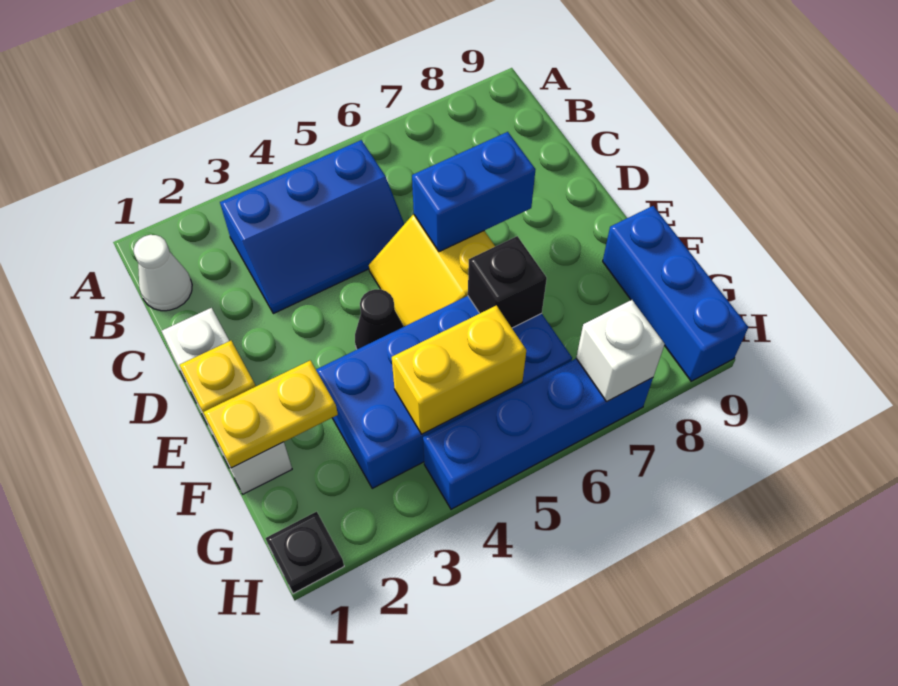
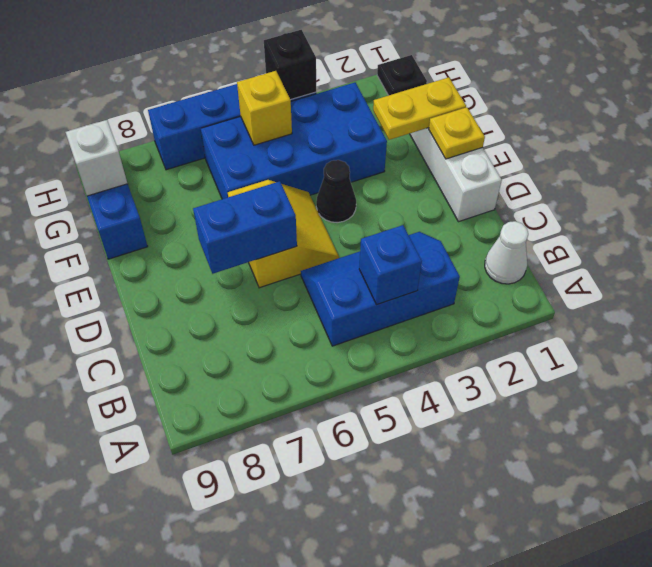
none -> blue 1x1 brick [359,225,422,305]
black 1x1 brick [468,236,547,328] -> black 1x1 brick moved to [264,30,316,100]
yellow 1x2 brick [392,305,526,434] -> yellow 1x1 brick [237,71,292,145]
white 1x1 brick [576,300,665,401] -> white 1x1 brick moved to [66,120,128,196]

